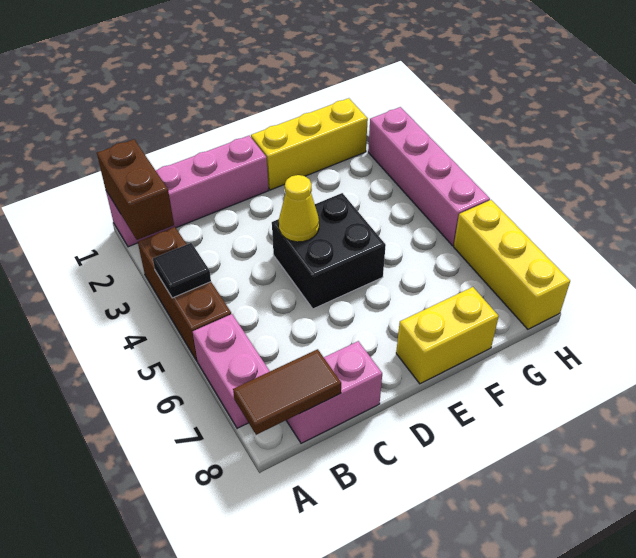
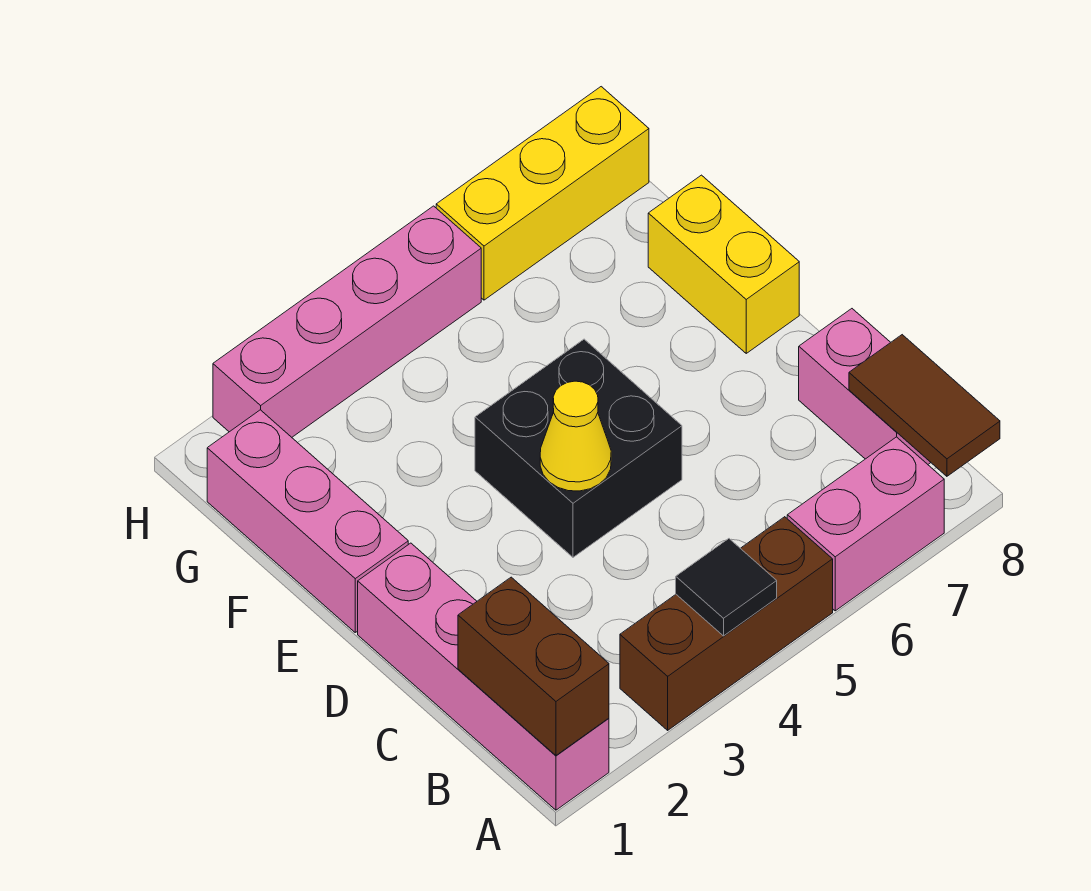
brown 1x2 brick [97,139,174,240] -> brown 1x2 brick turned to [458,577,609,755]
yellow 1x3 brick [251,98,368,190] -> pink 1x3 brick [207,410,408,632]

